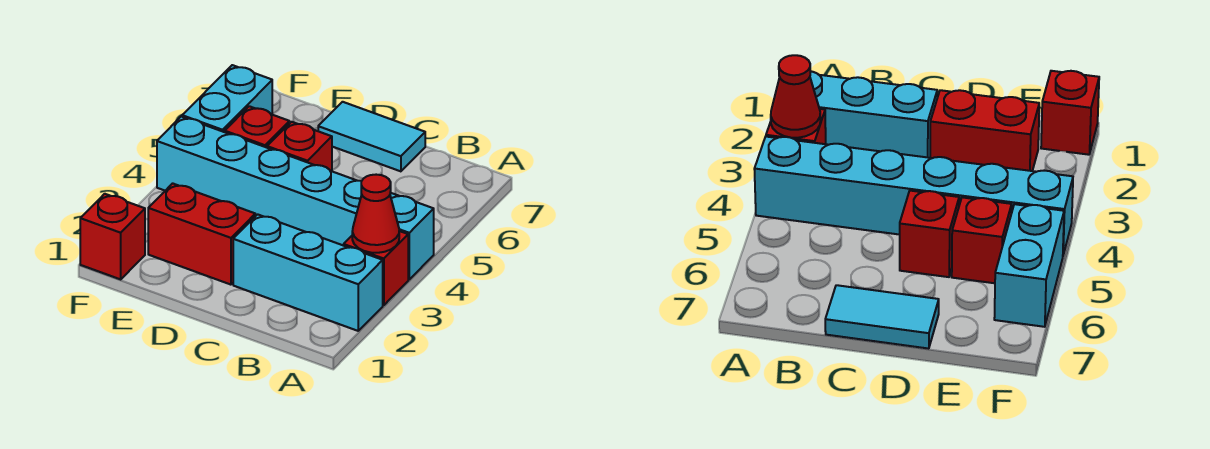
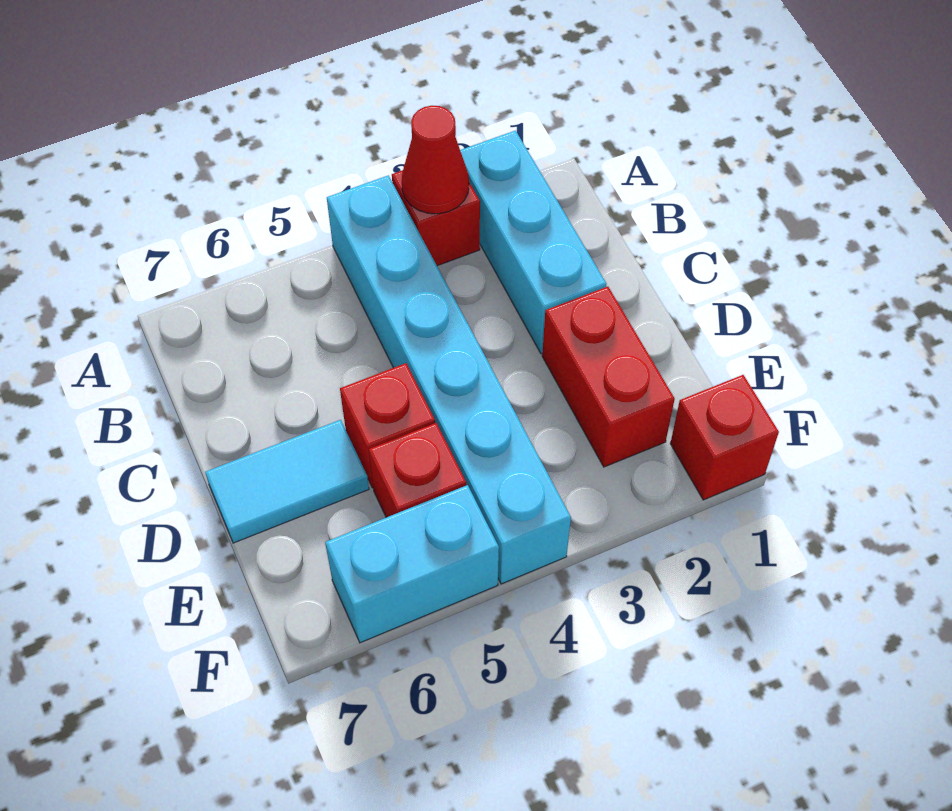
cyan 1x2 tile [318,102,425,171] -> cyan 1x2 tile turned to [205,420,369,543]

